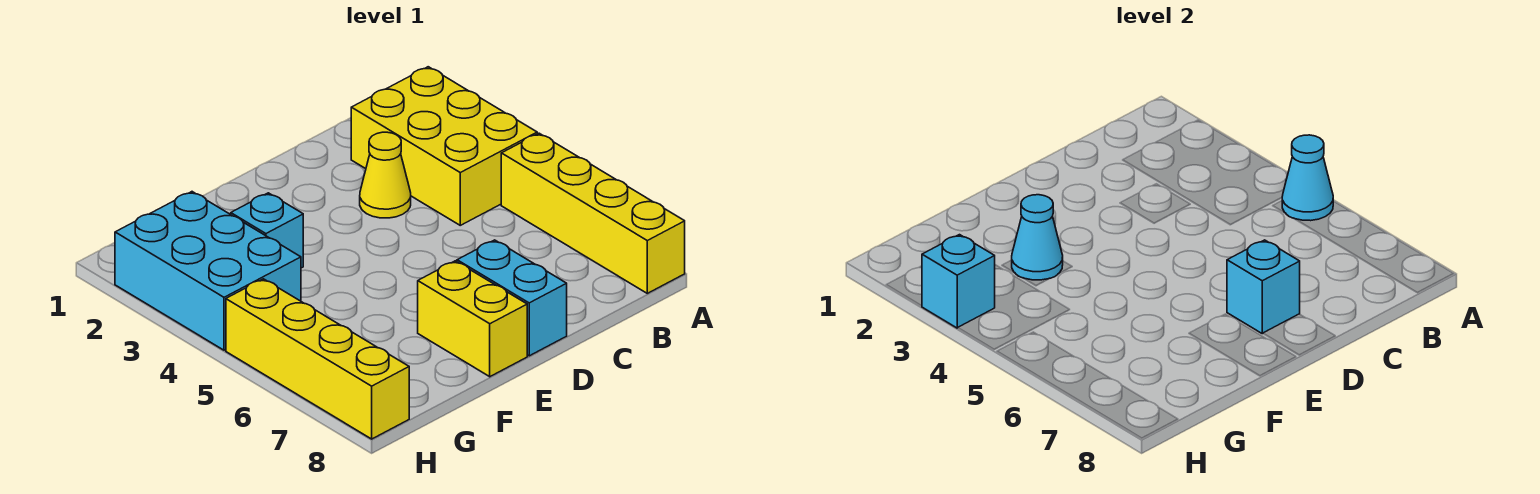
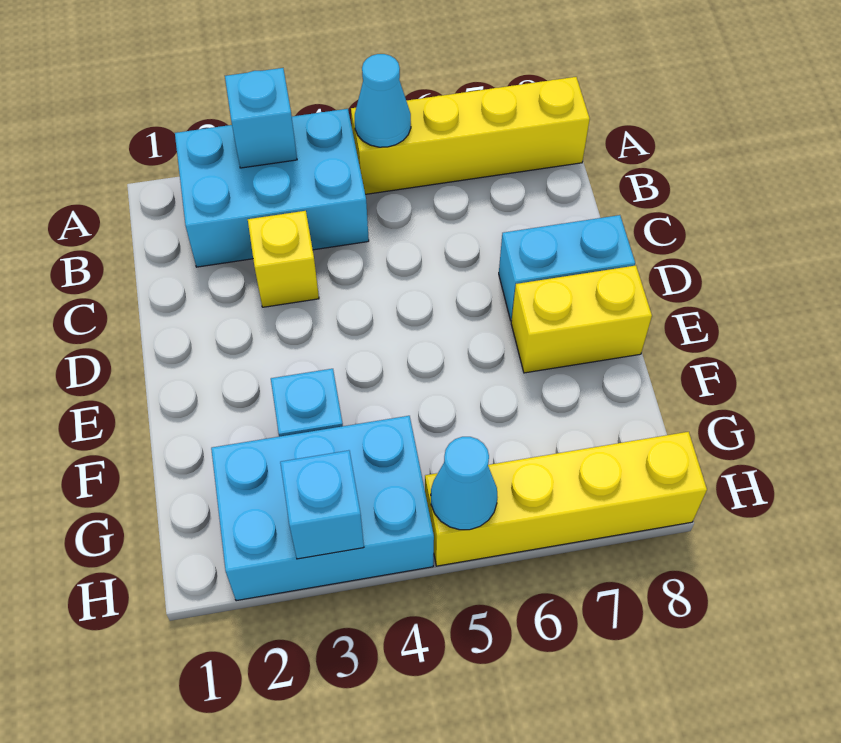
yellow 2x3 brick [351,67,537,225] -> cyan 2x3 brick [175,109,369,267]
yellow 1x1 cone [360,132,411,218] -> yellow 1x1 brick [248,211,319,307]
cyan 1x1 brick [1227,240,1300,334] -> cyan 1x1 brick moved to [225,68,297,168]
cyan 1x1 cone [1012,195,1063,280] -> cyan 1x1 cone moved to [431,437,498,530]

